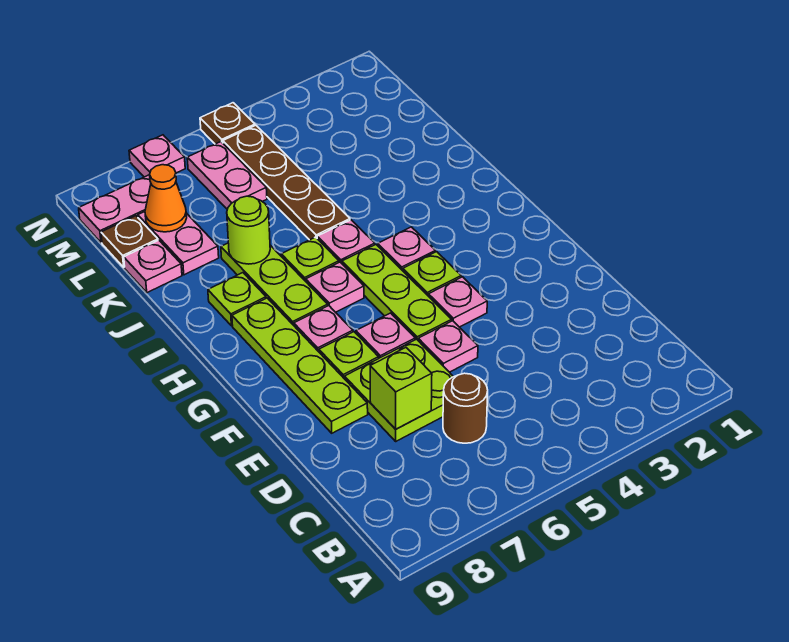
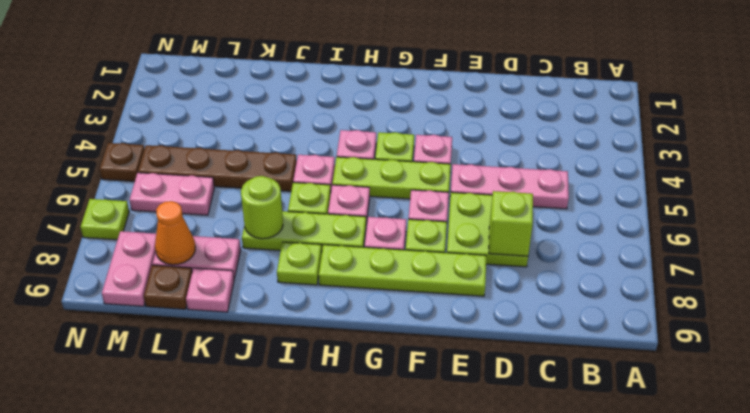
brown 1x1 round brick [443,373,488,443] -> none
pink 1x1 plate [418,321,478,372] -> pink 1x3 plate [451,164,569,209]
pink 1x1 plate [129,135,185,177] -> lime 1x1 plate [80,199,129,240]

